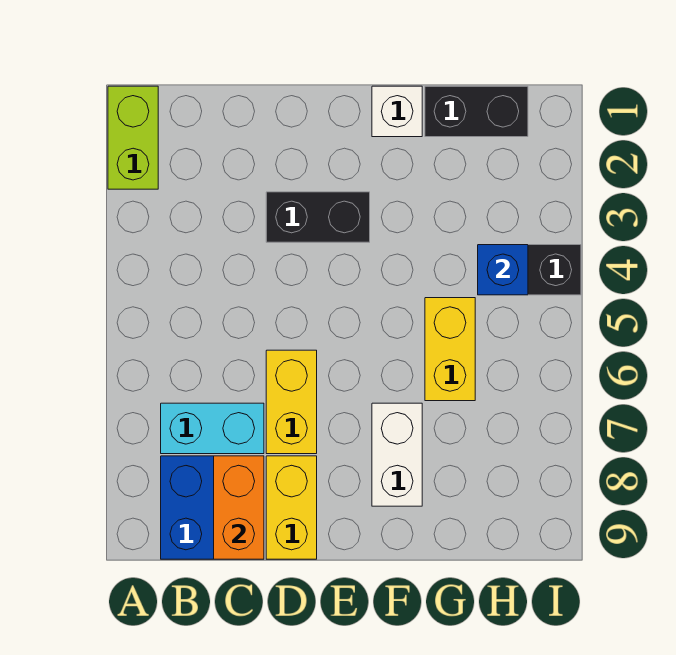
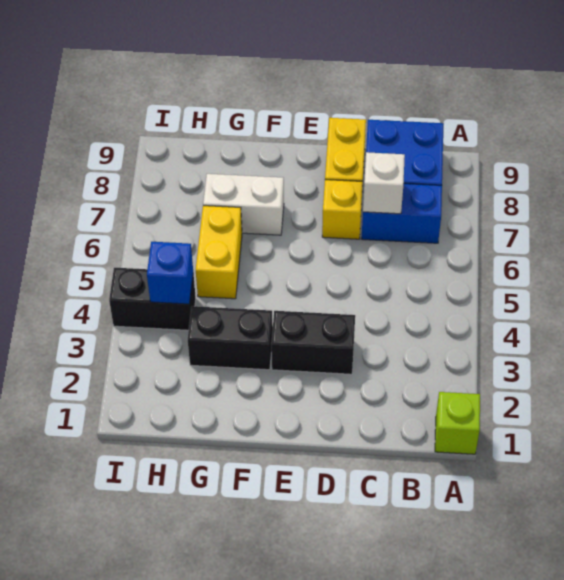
lime 1x2 brick [108,86,158,189] -> lime 1x1 brick [435,392,480,454]
cyan 1x2 brick [161,403,264,454] -> blue 1x2 brick [362,184,442,243]
orange 1x2 brick [214,456,264,559] -> none
yellow 1x2 brick [266,350,317,454] -> yellow 1x1 brick [322,180,363,239]
white 1x1 brick [372,86,422,137] -> white 1x1 brick moved to [363,152,405,214]
white 1x2 brick [372,403,422,506] -> white 1x2 brick turned to [203,174,284,235]
black 1x2 brick [425,86,528,137] -> black 1x2 brick moved to [188,306,273,370]

